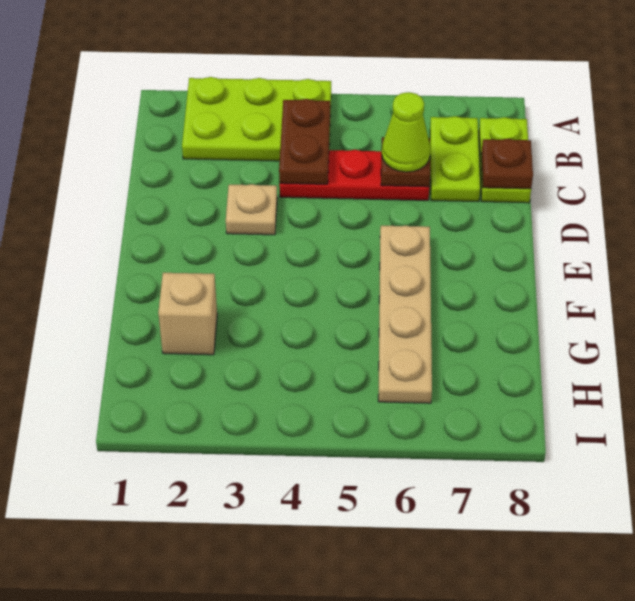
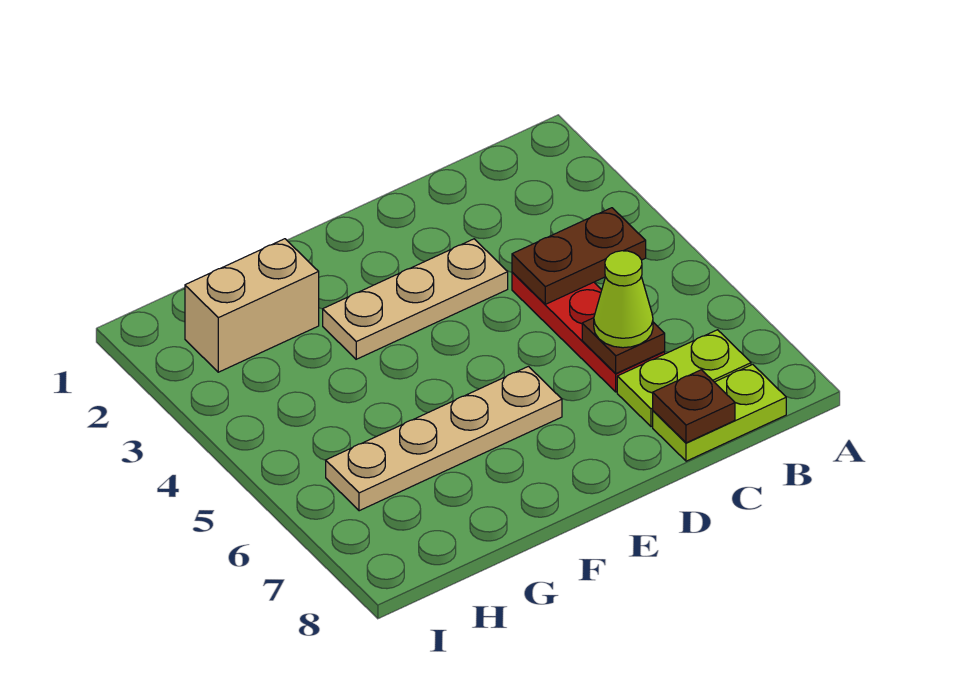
lime 2x3 plate [182,77,331,161] -> none
tan 1x1 plate [226,184,277,235] -> tan 1x3 plate [323,239,508,359]
tan 1x1 brick [158,273,217,355] -> tan 1x2 brick [185,239,319,372]

